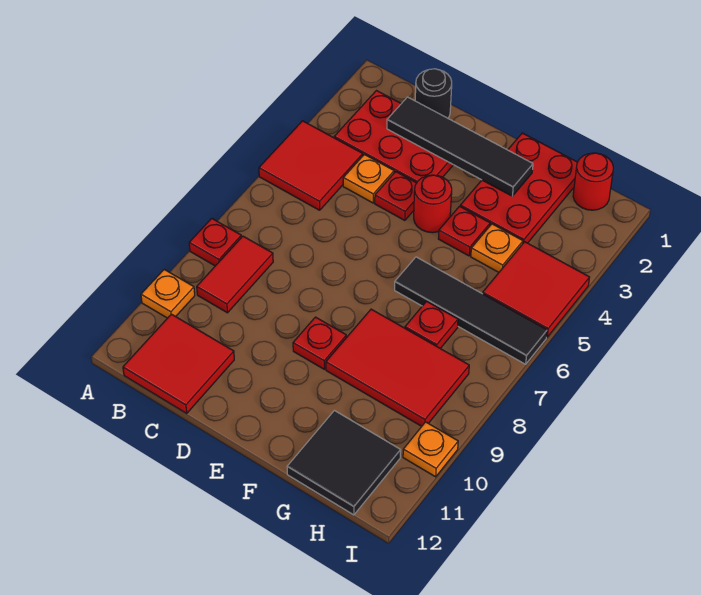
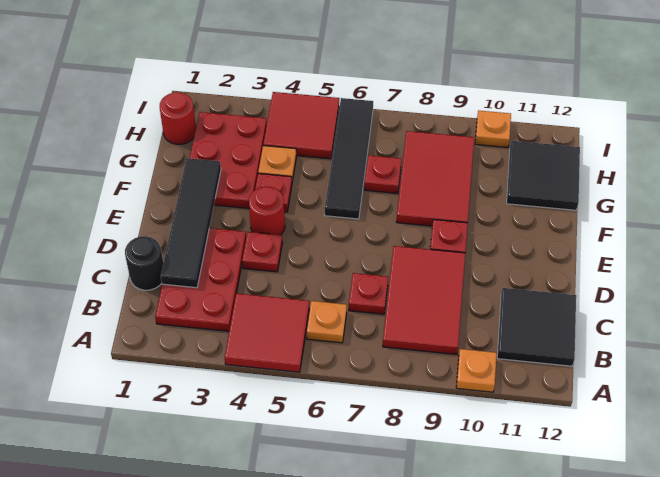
red 1x1 plate [189,218,241,266] -> red 1x1 plate moved to [349,273,388,314]
red 1x2 tile [197,236,273,313] -> red 2x3 tile [383,246,465,355]
red 2x2 tile [123,314,234,413] -> black 2x2 tile [497,288,576,366]
orange 1x1 plate [343,154,394,203] -> orange 1x1 plate moved to [306,301,347,343]
red 2x3 plate [460,133,577,243] -> red 2x3 plate turned to [190,112,267,208]

